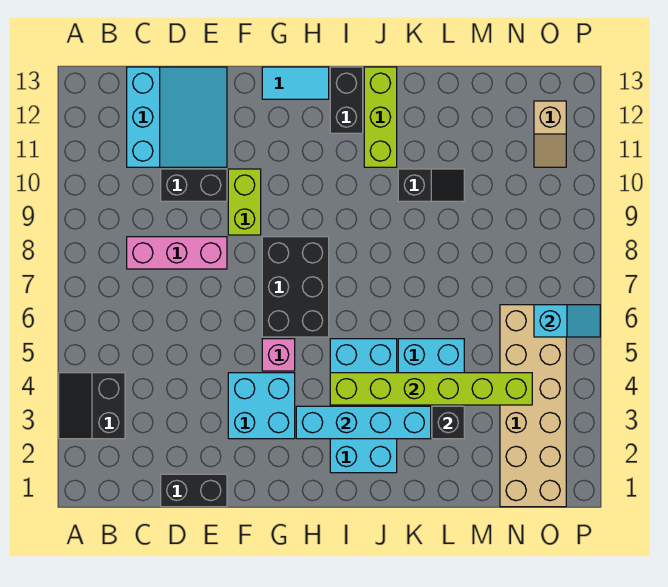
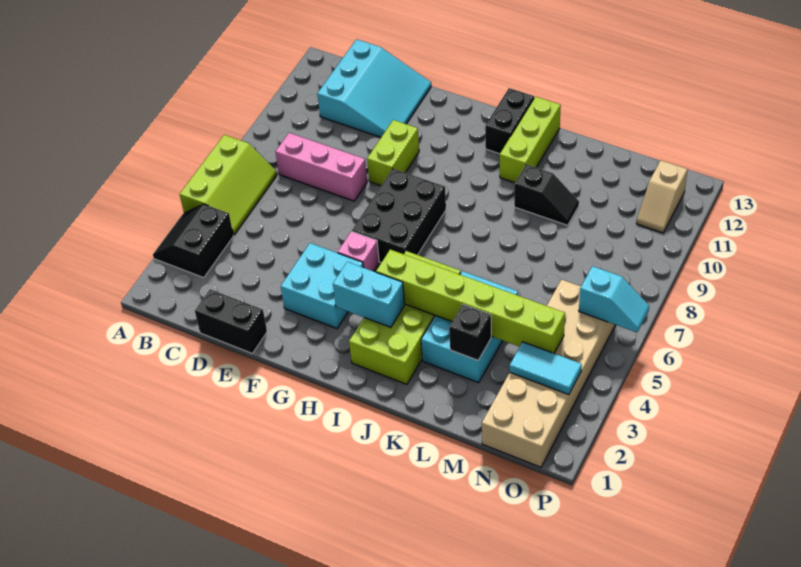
none -> lime 2x3 slope [180,135,277,235]
black 1x2 brick [161,169,227,201] -> none
cyan 1x2 tile [262,67,329,99] -> cyan 1x2 tile moved to [510,342,582,395]
cyan 1x4 brick [296,406,431,439] -> cyan 1x2 brick [333,262,405,327]
cyan 2x4 brick [330,339,397,473] -> lime 2x4 brick [349,251,461,384]

